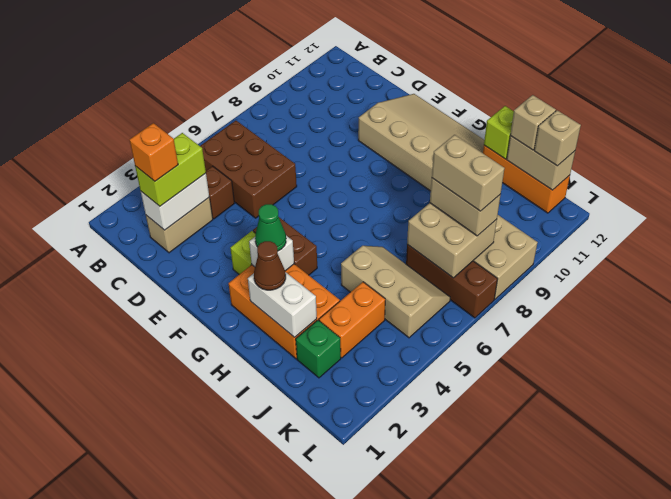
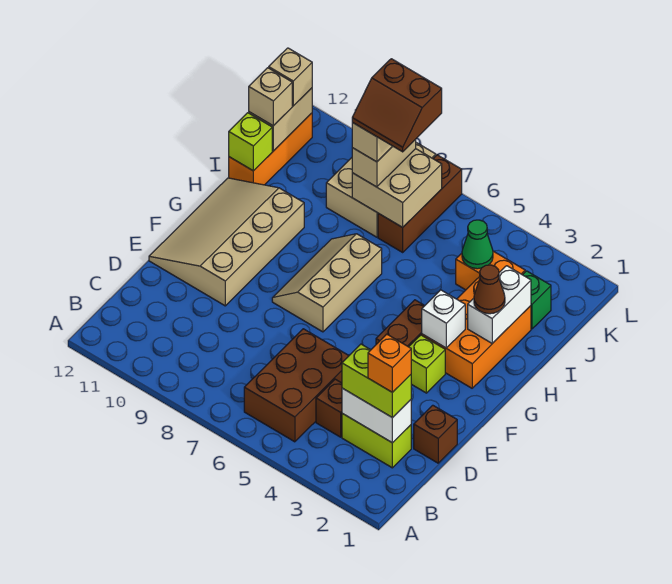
tan 1x2 brick [146,197,213,253] -> lime 1x2 brick [342,413,411,468]
none -> brown 1x1 brick [414,405,457,463]
green 1x1 cone [255,204,286,251] -> green 1x1 cone moved to [462,220,493,269]
tan 2x3 slope [341,246,450,338] -> tan 2x3 slope moved to [272,234,382,332]
none -> brown 2x2 slope [352,59,442,152]

